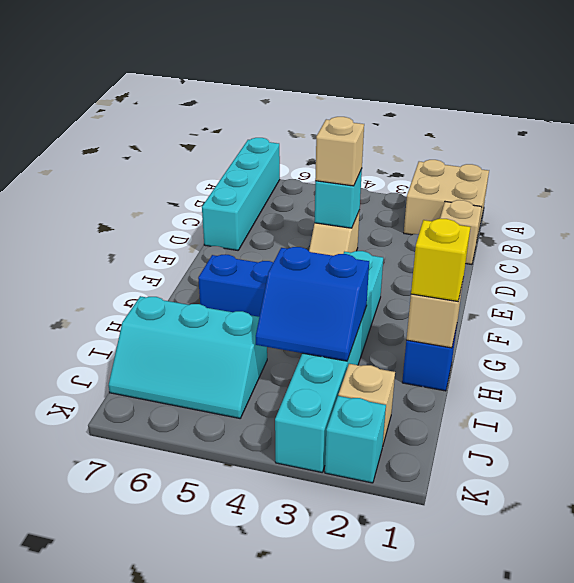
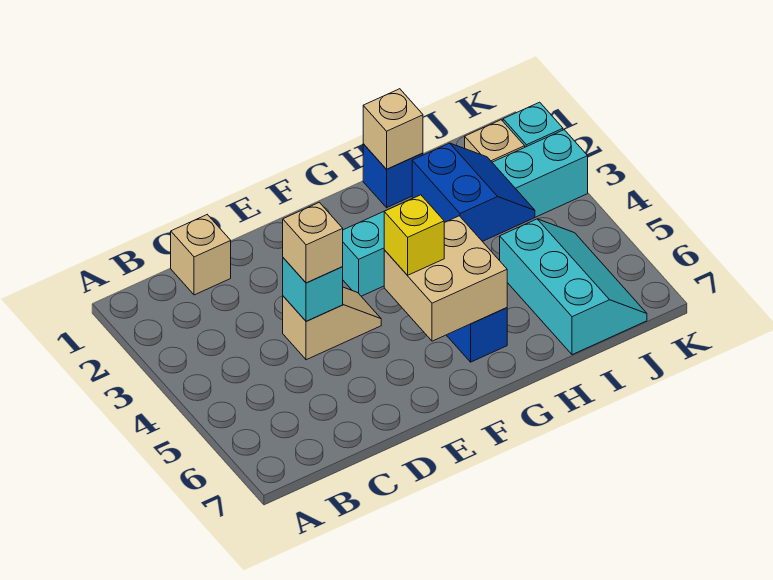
tan 2x2 brick [404,160,489,238] -> tan 2x2 brick moved to [384,216,507,341]
cyan 1x4 brick [202,138,280,250] -> none
yellow 1x1 brick [411,219,470,301] -> yellow 1x1 brick moved to [384,195,444,275]

